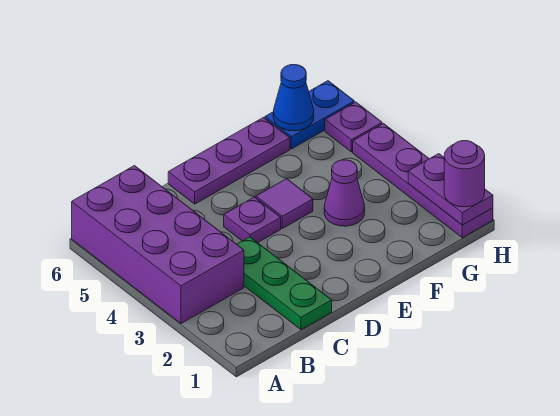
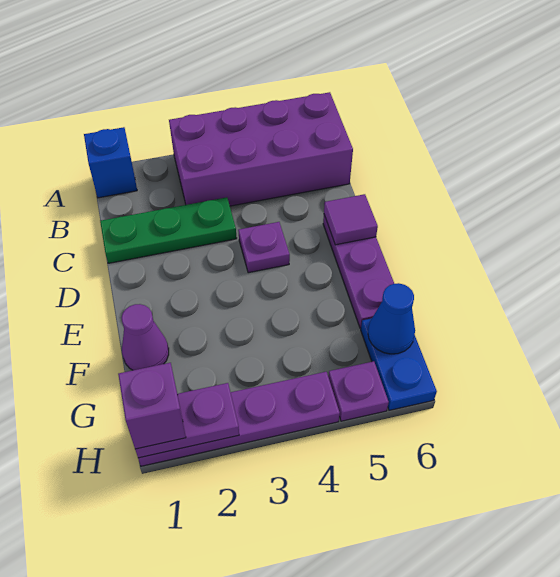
none -> blue 1x1 brick [84,127,137,198]
purple 1x1 tile [256,179,313,229] -> purple 1x1 tile moved to [324,194,378,245]
purple 1x1 cone [324,160,365,226] -> purple 1x1 cone moved to [121,304,169,370]
purple 1x1 round brick [444,141,485,207] -> purple 1x1 brick [118,363,186,449]

